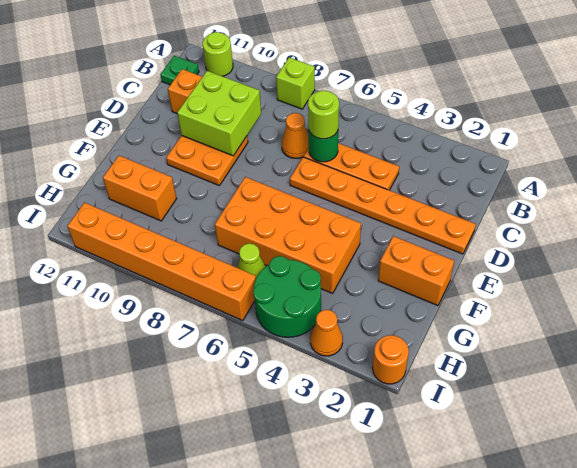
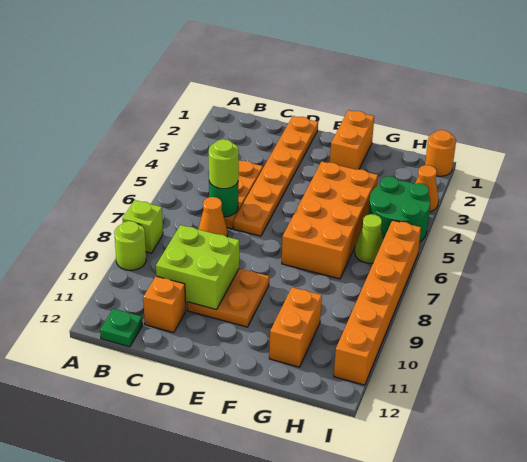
lime 1x1 round brick [203,32,233,76] -> lime 1x1 round brick moved to [114,221,146,270]

